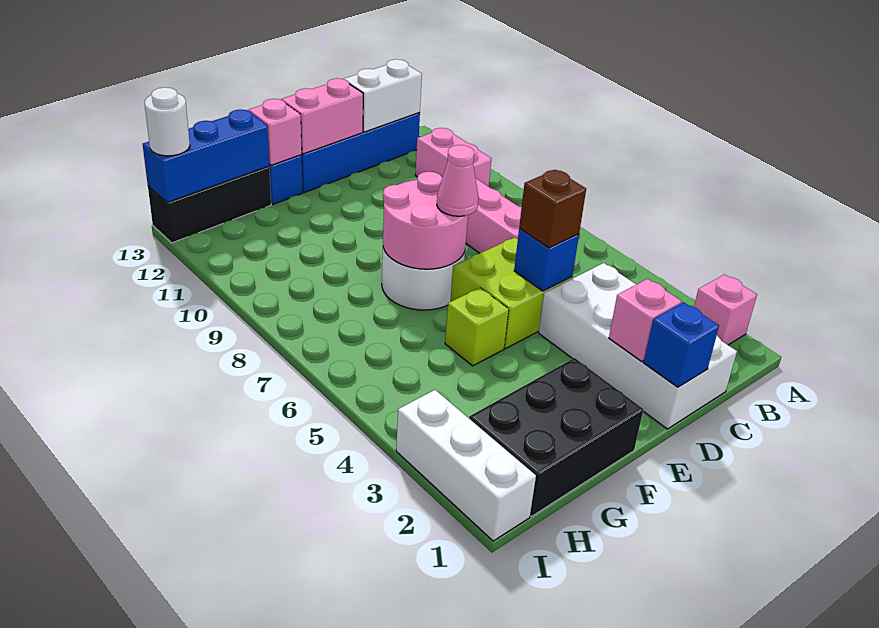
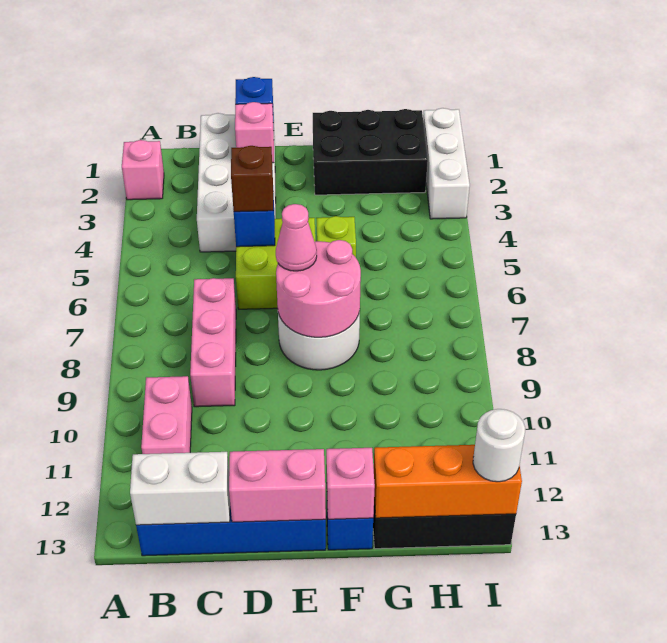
blue 1x3 brick [143,110,269,202] -> orange 1x3 brick [374,445,522,518]

